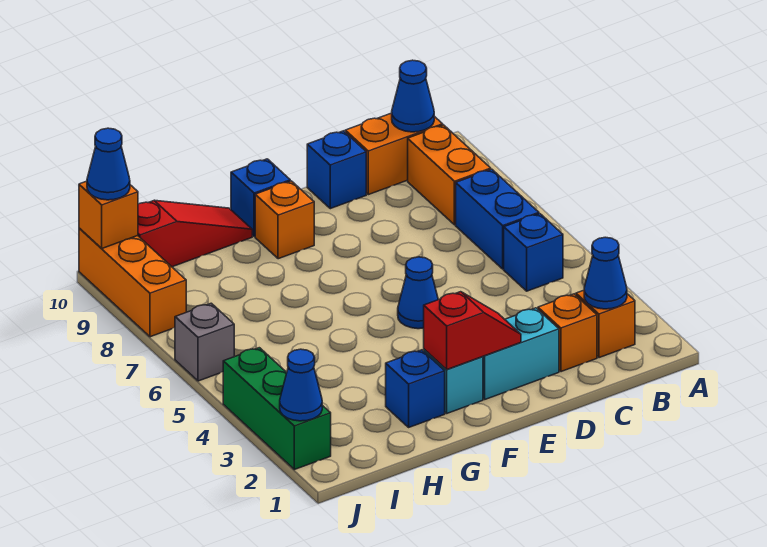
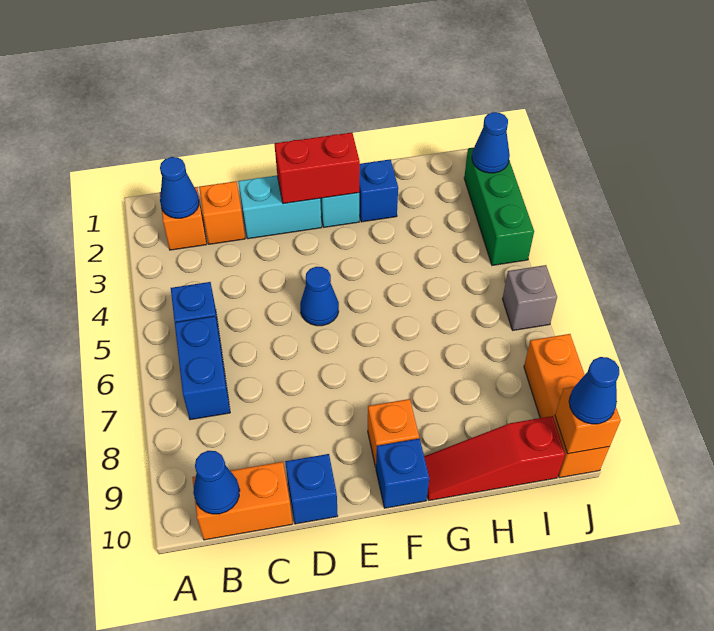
orange 1x2 brick [408,125,491,225] -> none
red 1x2 slope [424,292,521,370] -> red 1x2 brick [275,133,360,204]

